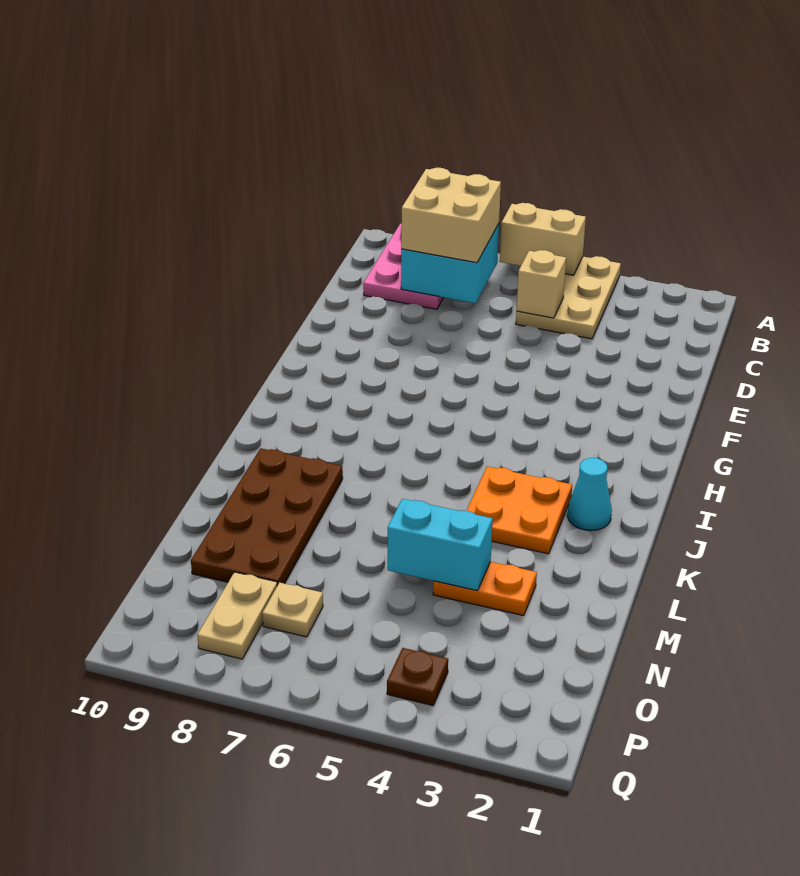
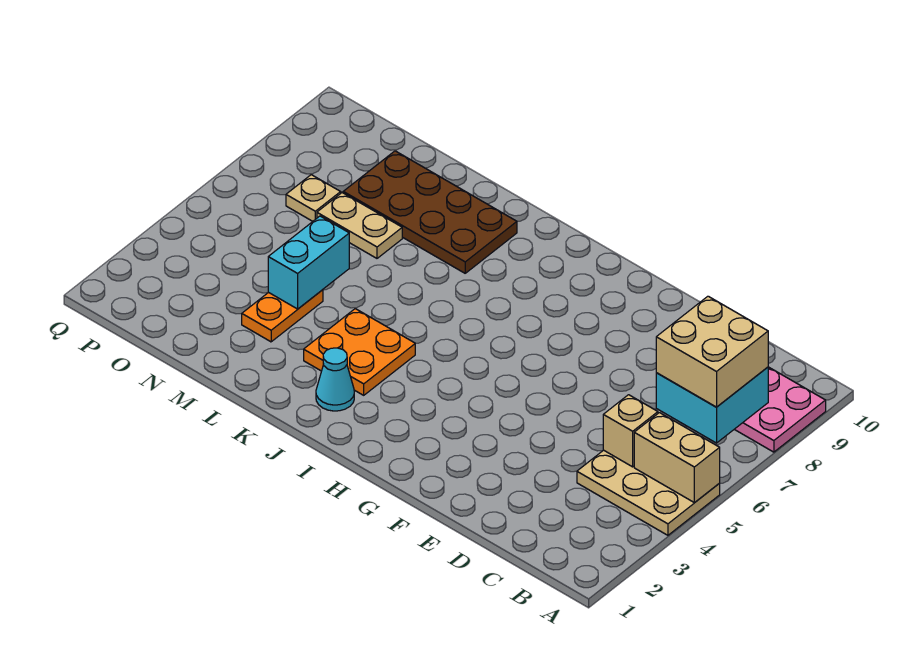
tan 1x2 brick [500,203,586,275] -> tan 1x2 brick turned to [634,413,720,503]
tan 1x2 plate [197,572,277,659] -> tan 1x2 plate moved to [317,193,402,258]
brown 1x1 plate [387,648,448,706] -> none

